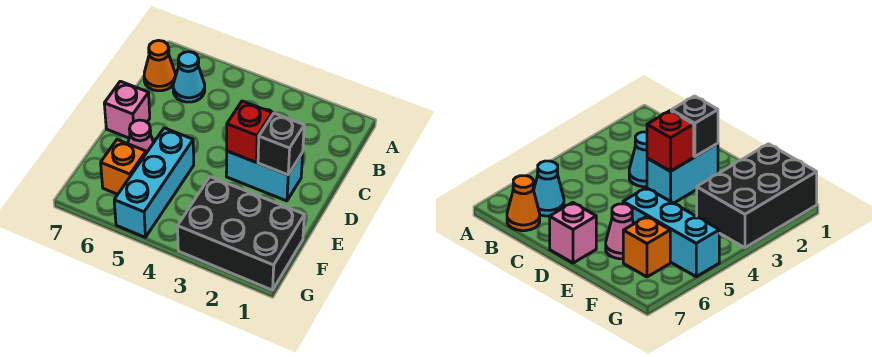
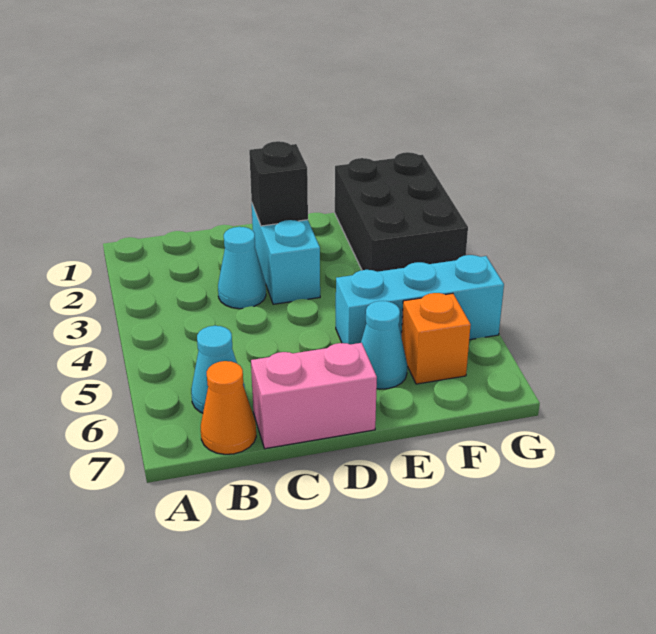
red 1x1 brick [227,101,272,162] -> none
pink 1x1 brick [104,81,150,138] -> pink 1x2 brick [251,343,377,449]
pink 1x1 cone [128,120,154,153] -> cyan 1x1 cone [361,301,407,389]

